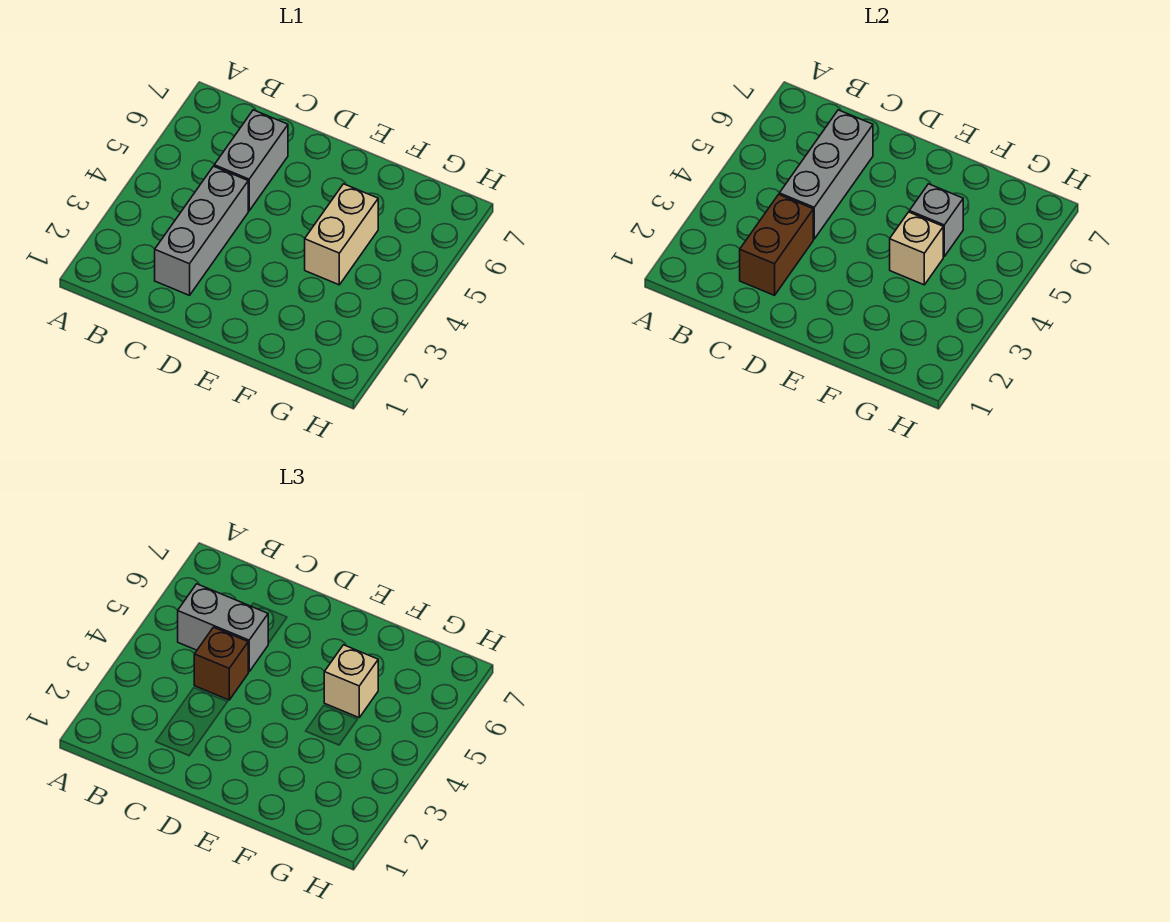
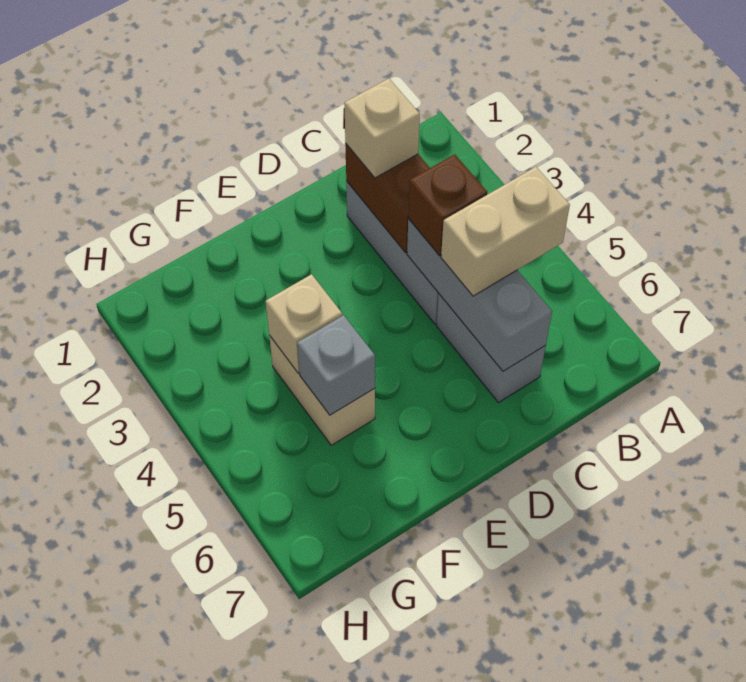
grey 1x2 brick [178,584,268,672] -> tan 1x2 brick [441,167,570,296]
tan 1x1 brick [324,645,378,718] -> tan 1x1 brick moved to [344,79,420,178]

